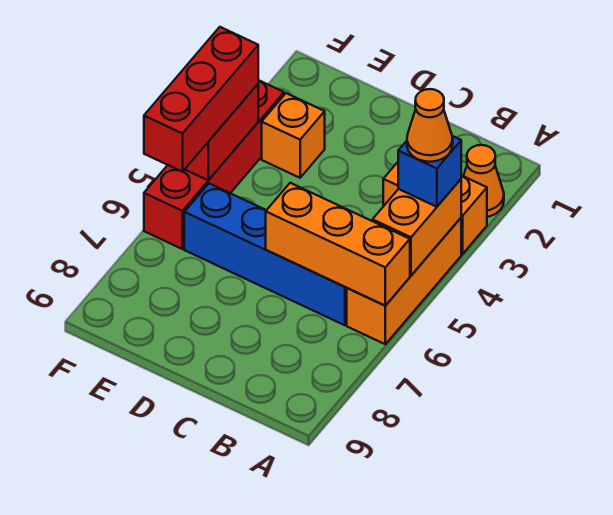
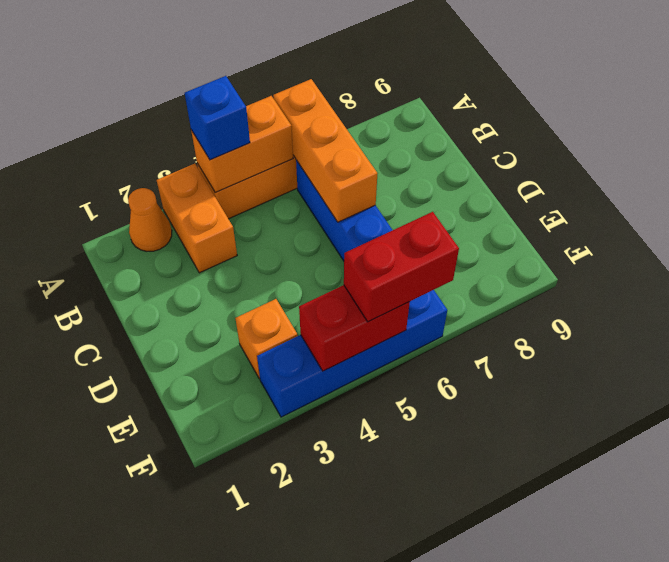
orange 1x1 cone [407,89,453,162] -> none
red 1x4 brick [144,80,284,249] -> blue 1x4 brick [257,290,447,417]
red 1x3 brick [144,27,258,172] -> red 1x2 brick [344,212,459,322]

